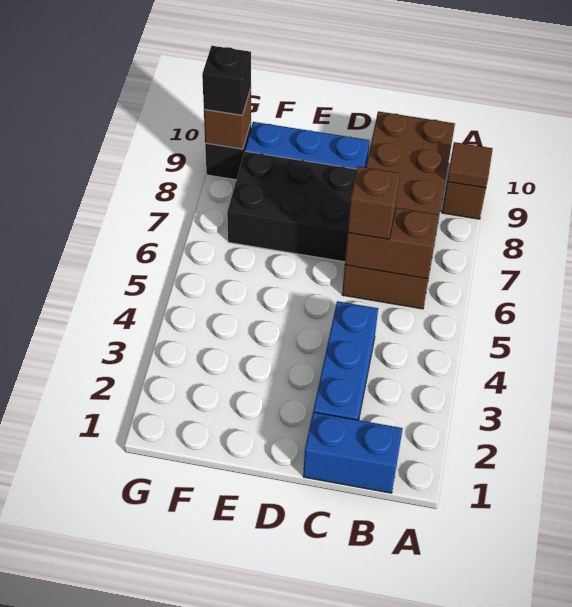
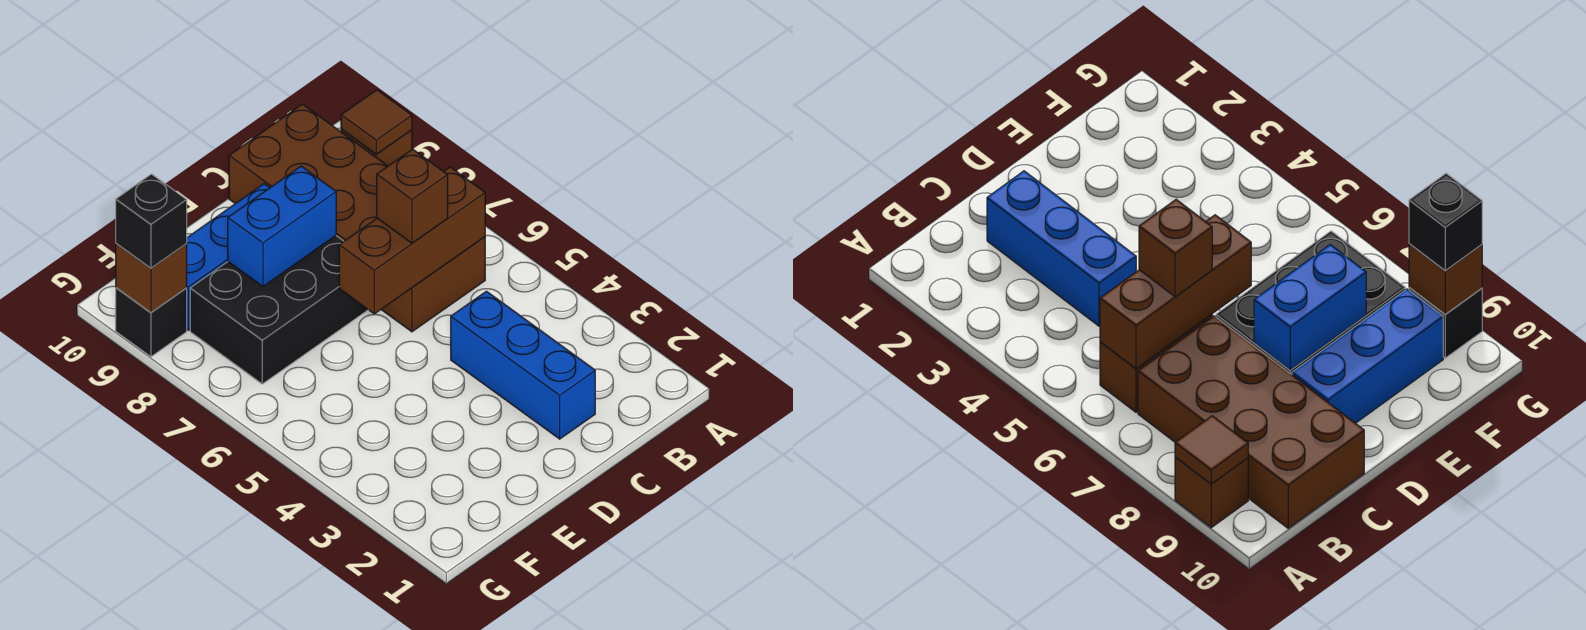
blue 1x2 brick [303,412,403,493] -> blue 1x2 brick moved to [228,166,336,286]
brown 1x2 brick [345,208,439,279] -> brown 1x3 brick [339,167,485,314]

